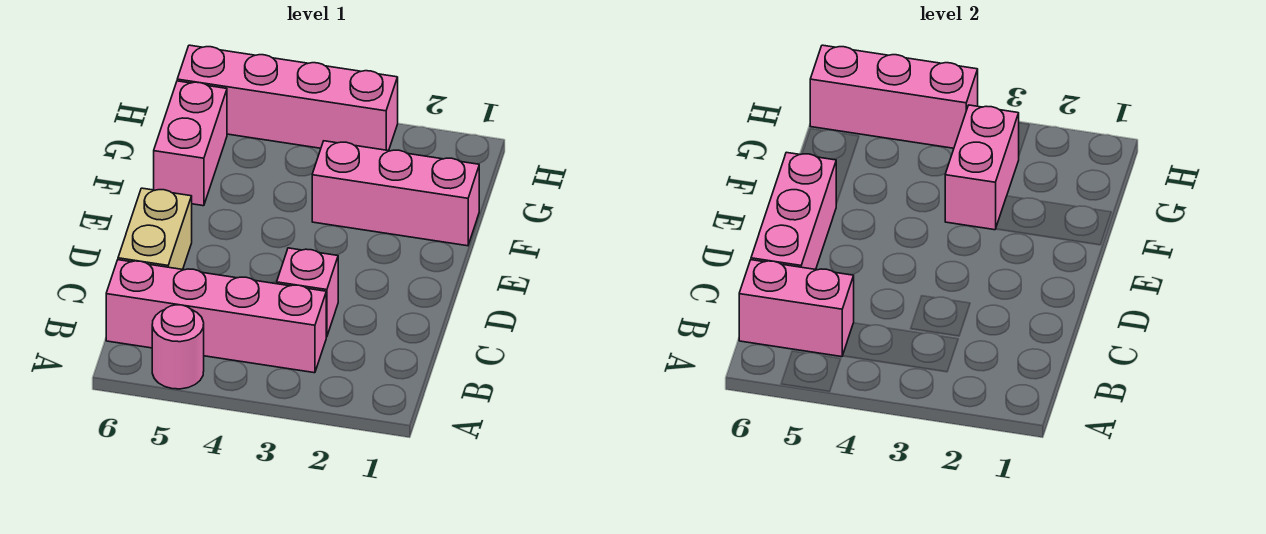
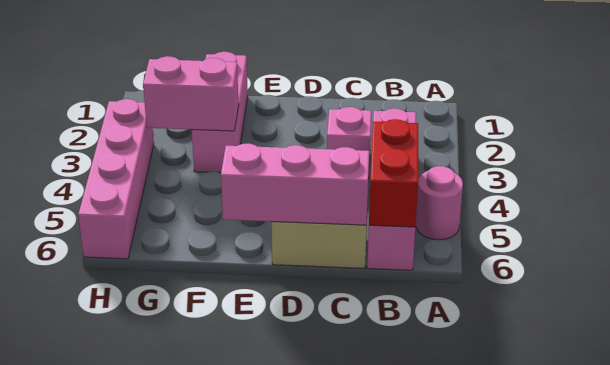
pink 1x2 brick [739,260,854,357] -> red 1x2 brick [369,119,418,227]
pink 1x2 brick [154,81,227,206] -> none
pink 1x3 brick [810,45,978,148] -> none

